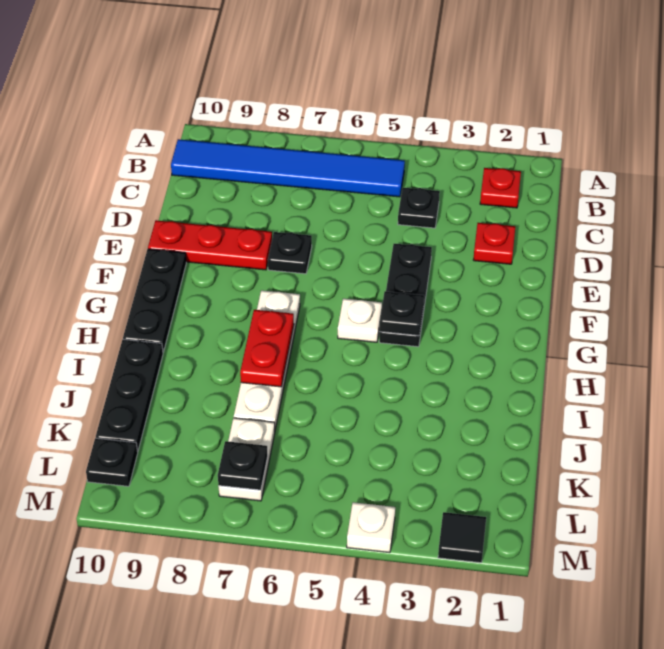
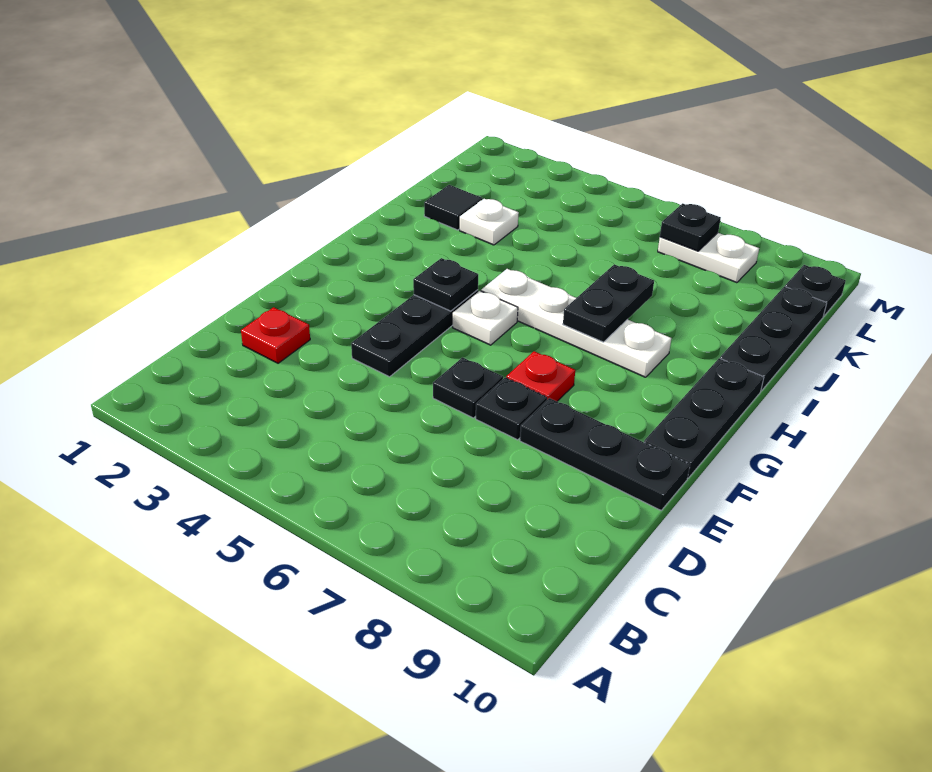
red 1x1 plate [480,168,521,208] -> red 1x1 plate moved to [506,351,575,401]
blue 1x6 tile [171,139,405,197] -> none
black 1x1 plate [398,188,440,228] -> black 1x1 plate moved to [433,358,503,418]
red 1x3 plate [148,220,272,270] -> black 1x3 plate [520,398,690,510]
white 1x4 plate [234,290,300,430] -> white 1x4 plate turned to [481,269,671,377]
red 1x2 plate [240,310,294,387] -> black 1x2 plate [563,264,654,342]
white 1x2 plate [219,418,275,501] -> white 1x2 plate turned to [658,233,759,283]
black 1x1 tile [438,512,486,563] -> black 1x1 tile moved to [424,185,482,230]
white 1x1 plate [347,502,395,553] -> white 1x1 plate moved to [460,199,519,245]

